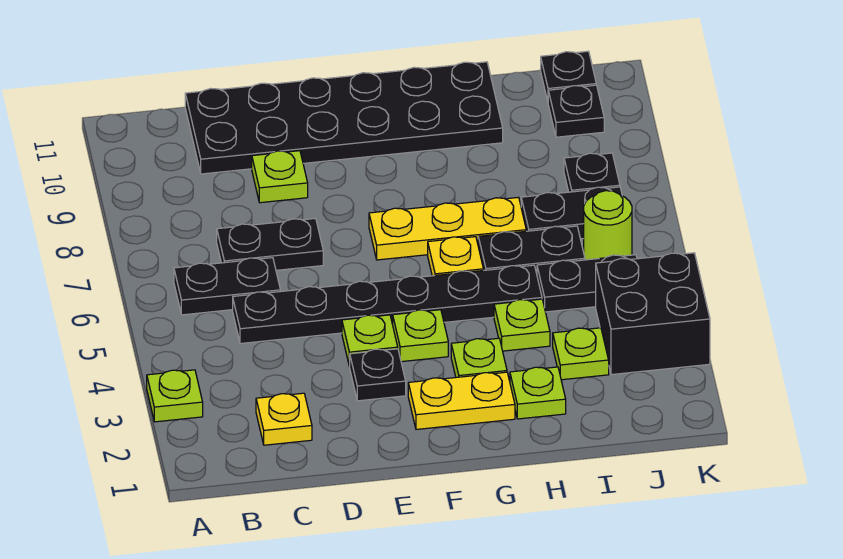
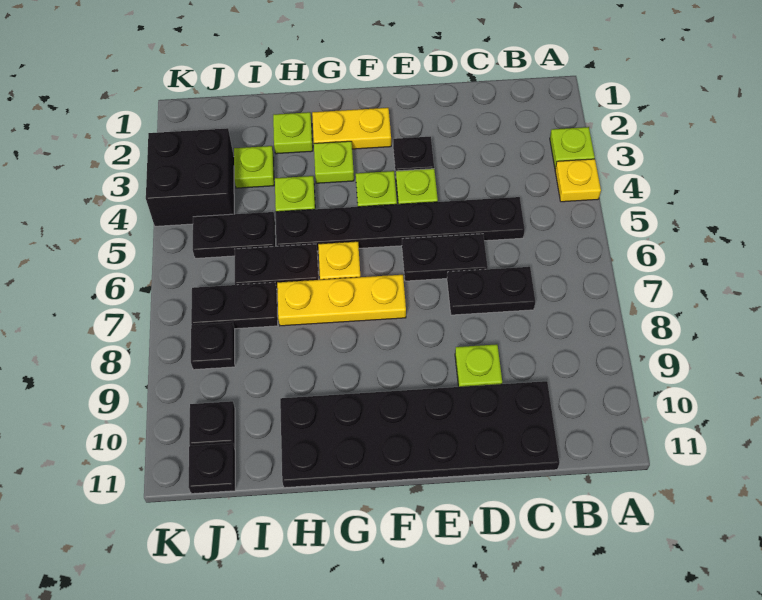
black 1x2 plate [174,258,280,315] -> black 1x2 plate moved to [402,234,488,281]
yellow 1x1 plate [256,393,312,445] -> yellow 1x1 plate moved to [555,159,601,202]
lime 1x1 round brick [584,191,632,260] -> none

